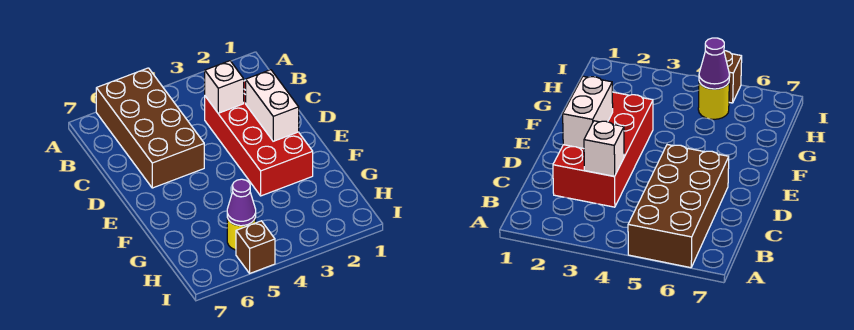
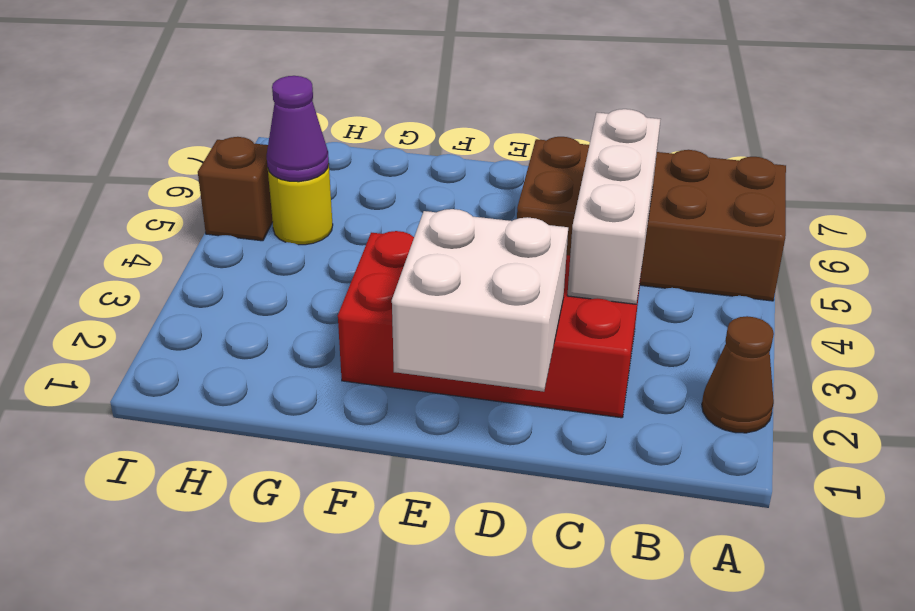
none -> brown 1x1 cone [702,316,774,433]
white 1x1 brick [205,61,244,113] -> white 1x3 brick [567,109,661,304]
white 1x2 brick [246,70,299,141] -> white 2x2 brick [392,209,568,392]

